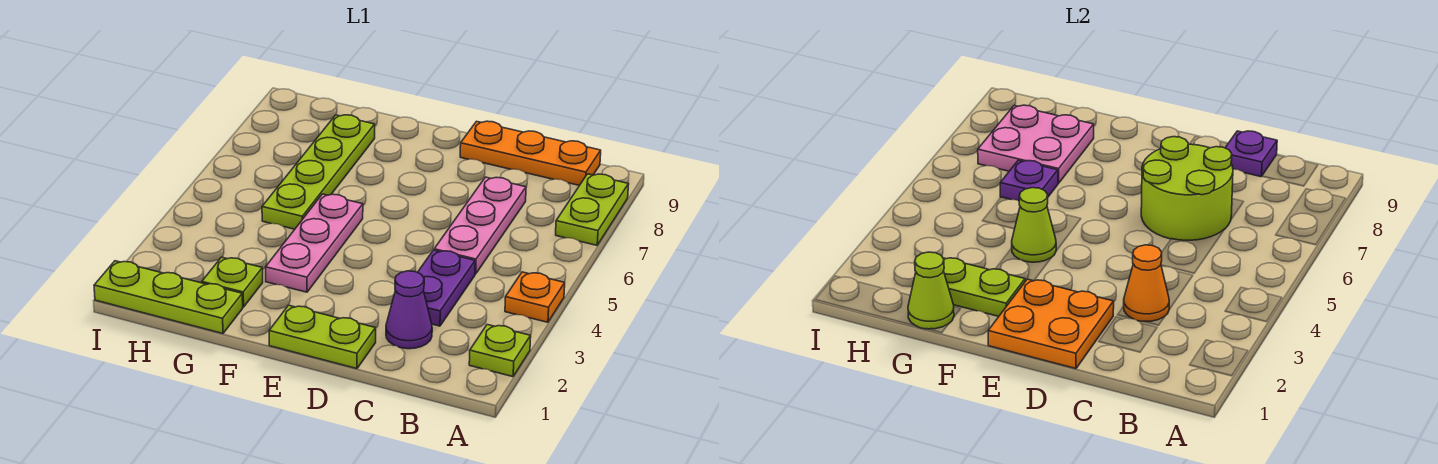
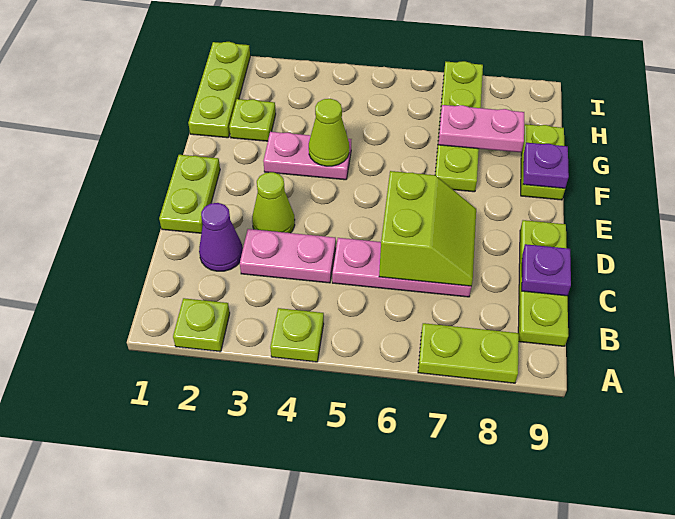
orange 1x1 plate [505,272,565,322] -> lime 1x1 plate [270,308,324,362]
orange 1x3 plate [460,121,601,185] -> lime 1x3 plate [518,220,568,346]
purple 1x2 plate [418,250,475,326] -> pink 1x2 plate [240,229,336,283]
orange 1x1 cone [1124,245,1169,322] -> none
lime 2x2 round brick [1141,137,1233,240] -> lime 2x2 slope [379,171,476,286]
orange 2x2 plate [988,279,1114,369] -> none
lime 1x2 plate [943,258,1025,316] -> lime 1x2 plate moved to [521,124,565,200]
pink 1x3 plate [266,194,363,292] -> pink 1x2 plate [263,132,351,180]
lime 1x1 cone [908,252,954,329] -> lime 1x1 cone moved to [252,172,295,233]
lime 1x4 plate [262,115,375,229] -> lime 1x4 plate turned to [435,61,483,192]
purple 1x1 plate [1000,160,1058,201] -> purple 1x1 plate moved to [523,143,569,188]
pink 2x2 plate [978,105,1094,183] -> pink 1x2 plate [438,105,524,152]

